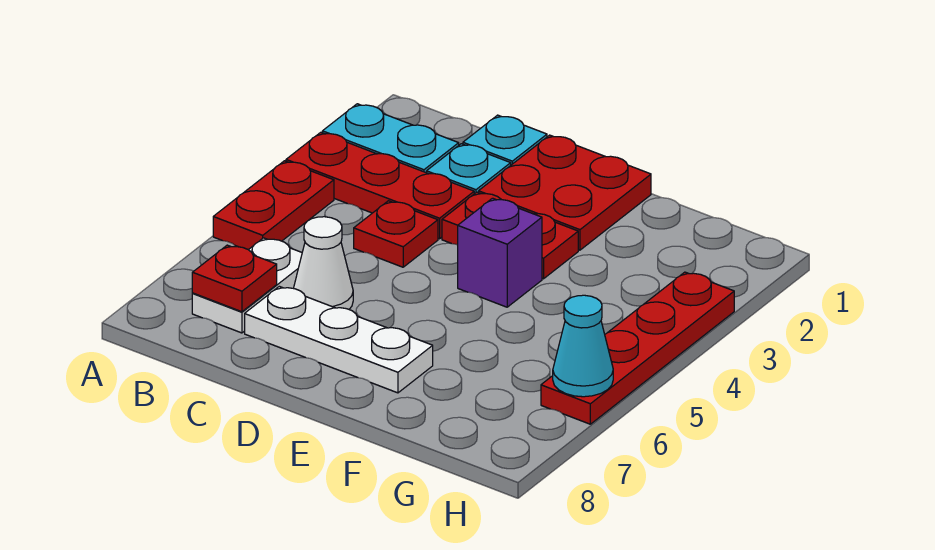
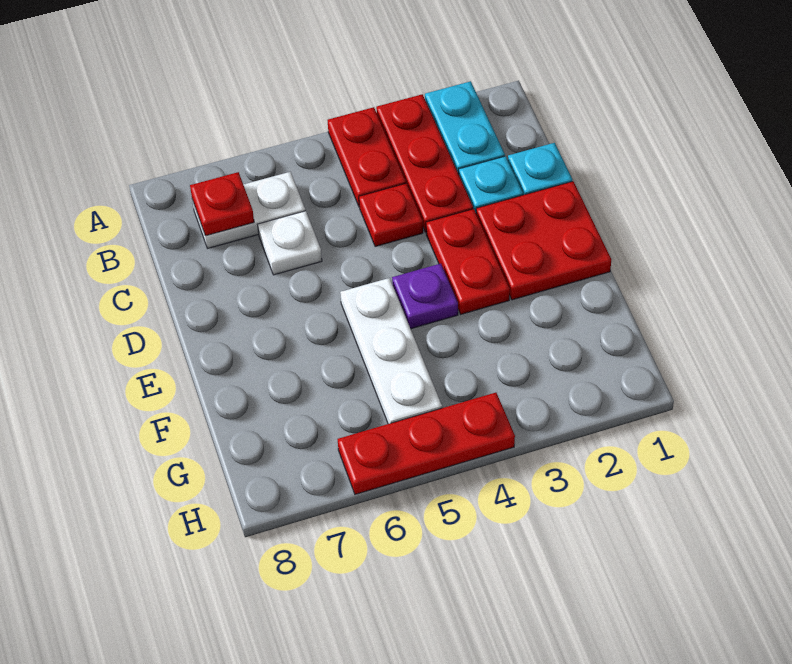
red 1x2 plate [213,161,334,250] -> red 1x2 plate turned to [328,107,406,207]
white 1x1 cone [294,217,353,309] -> white 1x1 plate [258,211,322,275]
white 1x3 plate [245,286,433,393] -> white 1x3 plate moved to [340,278,442,424]
purple 1x1 brick [458,198,542,307] -> purple 1x1 plate [392,264,458,329]
red 1x4 plate [541,272,734,424] -> red 1x3 plate [338,393,515,494]
cyan 1x1 cone [553,295,613,397] -> none

